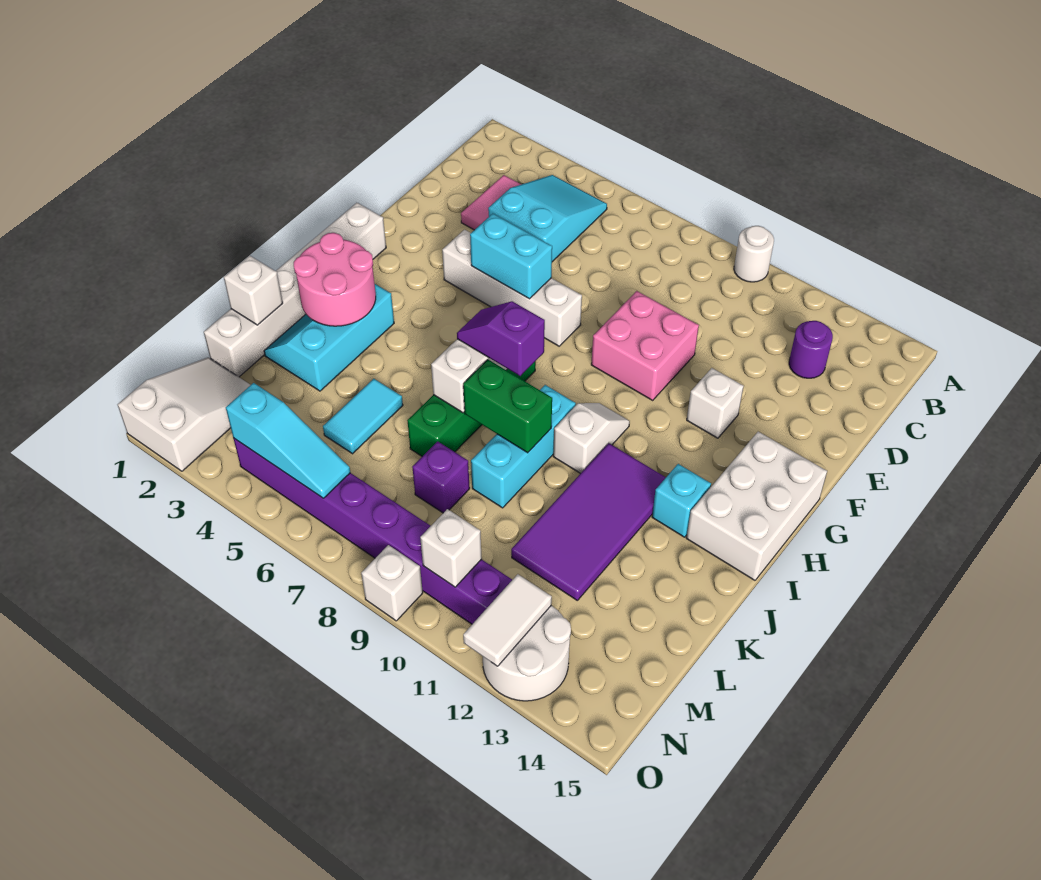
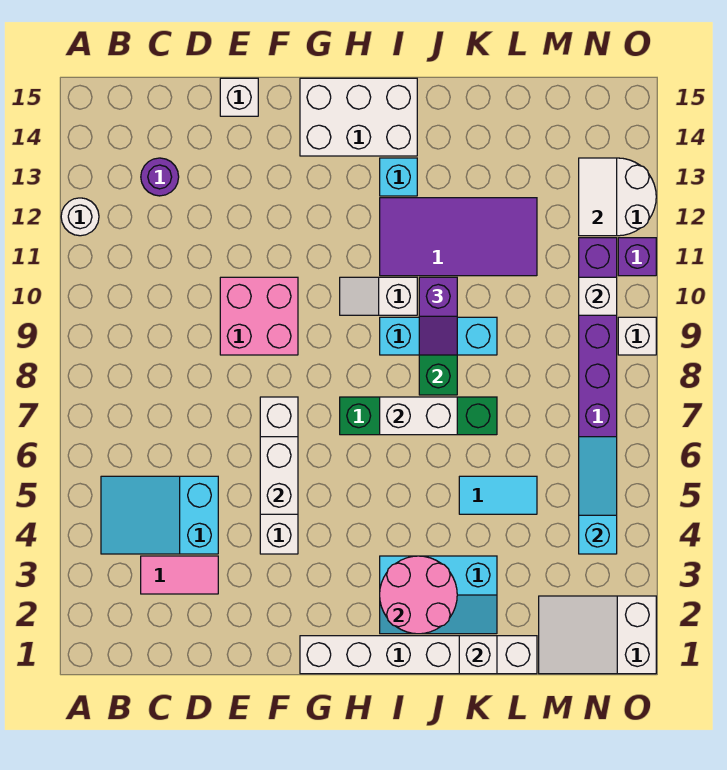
white 1x1 round brick [734,226,774,282] -> white 1x1 round brick moved to [61,198,99,236]
cyan 1x2 brick [470,214,552,299] -> white 1x2 brick [260,437,298,514]
white 1x1 brick [687,368,744,438] -> white 1x1 brick moved to [220,78,258,116]
purple 1x2 slope [457,301,545,376] -> purple 1x2 slope moved to [419,277,457,355]
purple 1x1 brick [412,441,470,513] -> purple 1x1 brick moved to [618,238,656,276]
white 1x2 tile [463,574,552,666] -> white 1x2 tile turned to [579,158,617,236]

